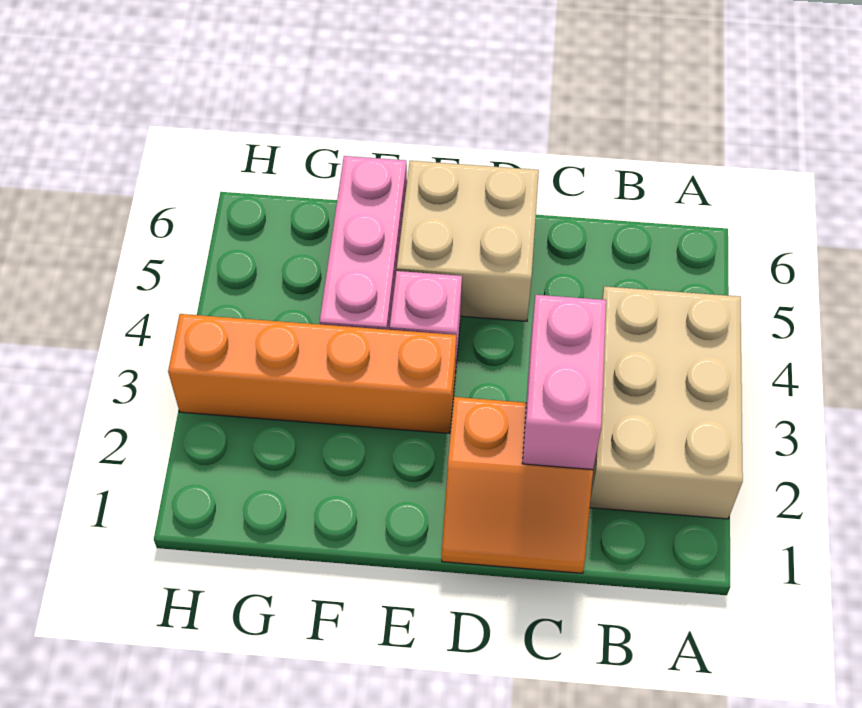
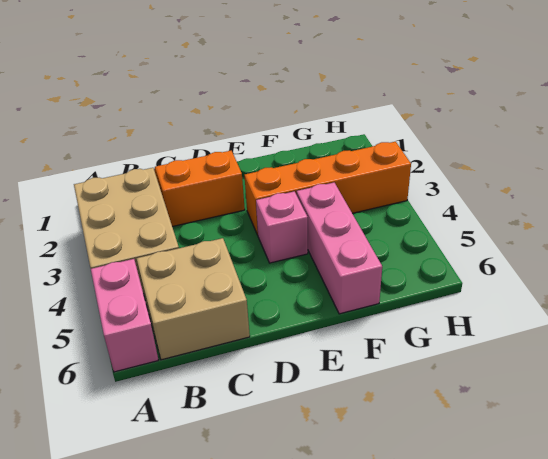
pink 1x2 brick [522,295,606,470] -> pink 1x2 brick moved to [91,259,158,372]
tan 2x2 brick [397,161,539,321] -> tan 2x2 brick moved to [136,238,250,360]

